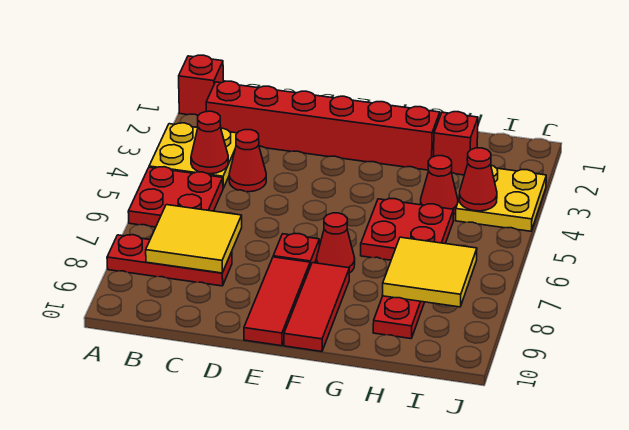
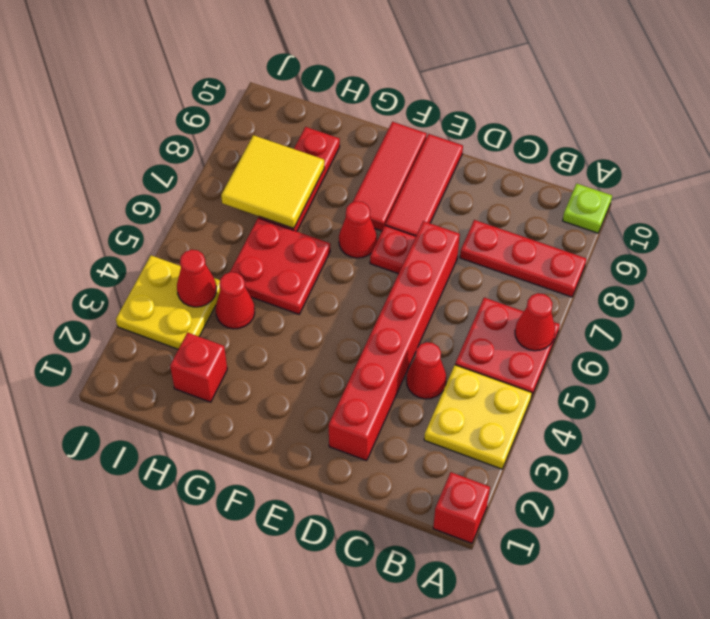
none -> lime 1x1 plate [563,184,612,233]
red 1x6 brick [206,81,440,170] -> red 1x6 brick turned to [329,221,460,461]
red 1x1 cone [191,111,228,174] -> red 1x1 cone moved to [515,293,555,351]
yellow 2x2 tile [146,205,242,273] -> none

